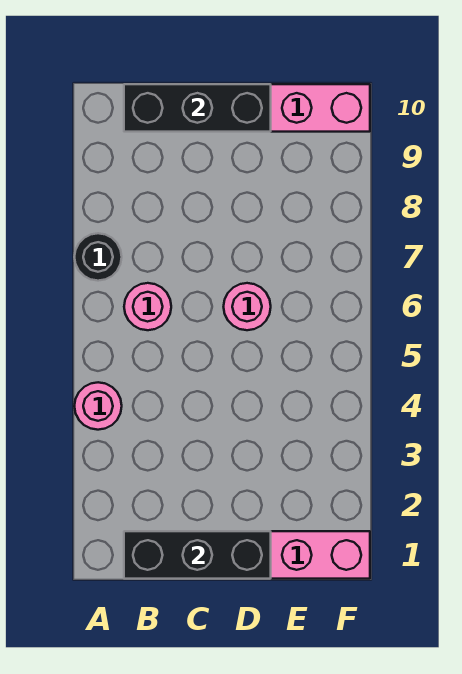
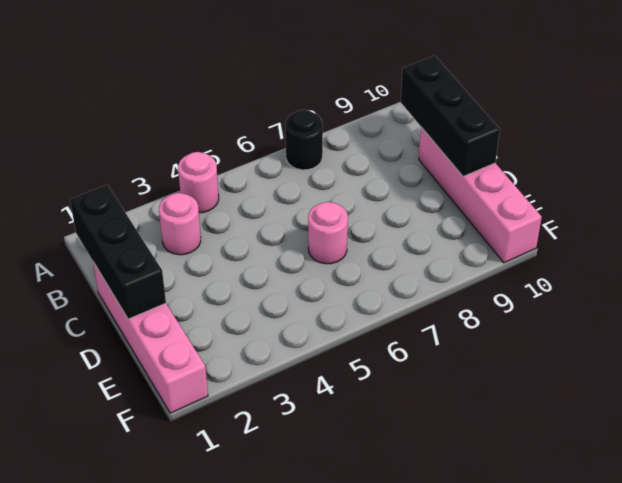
pink 1x1 round brick [124,283,171,330] -> pink 1x1 round brick moved to [159,193,201,255]

